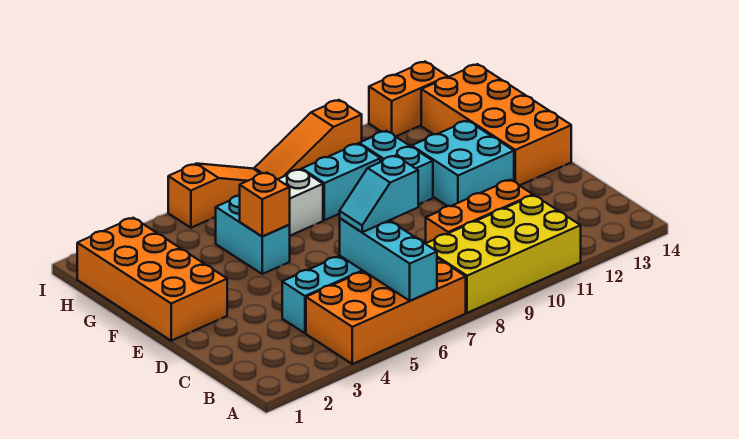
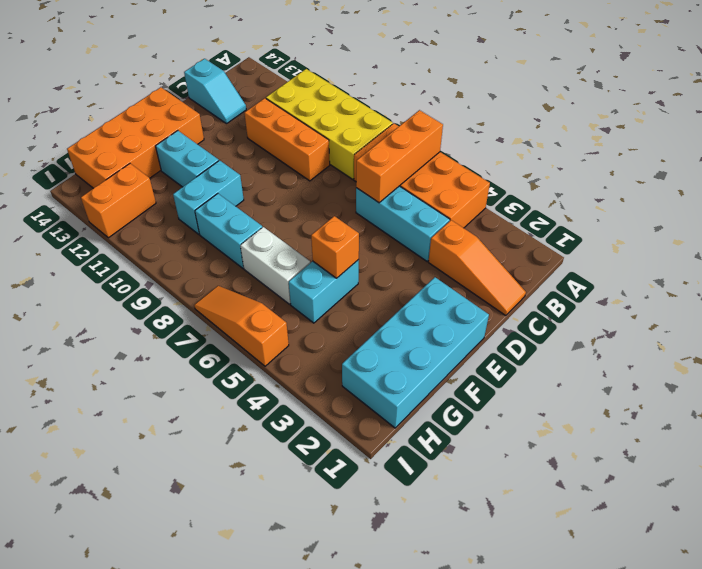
cyan 1x3 brick [340,218,437,301] -> orange 1x3 brick [356,110,443,203]
cyan 1x2 slope [340,156,418,232] -> cyan 1x2 slope moved to [184,59,246,124]
orange 2x4 brick [77,218,227,341] -> cyan 2x4 brick [342,277,489,428]
cyan 2x2 brick [412,121,514,206] -> cyan 1x2 brick [156,131,219,187]
orange 1x3 slope [254,100,362,179] -> orange 1x3 slope moved to [428,220,526,316]
orange 1x2 brick [369,62,448,137] -> orange 1x2 brick turned to [81,164,156,238]

